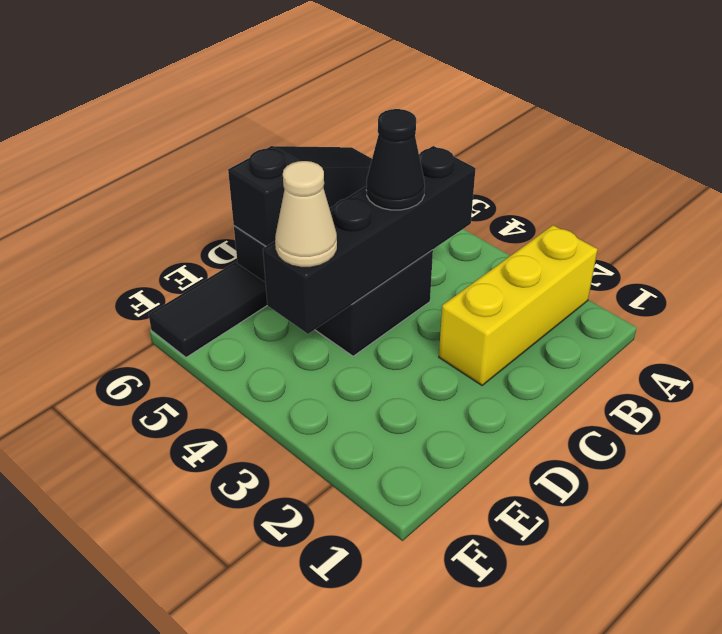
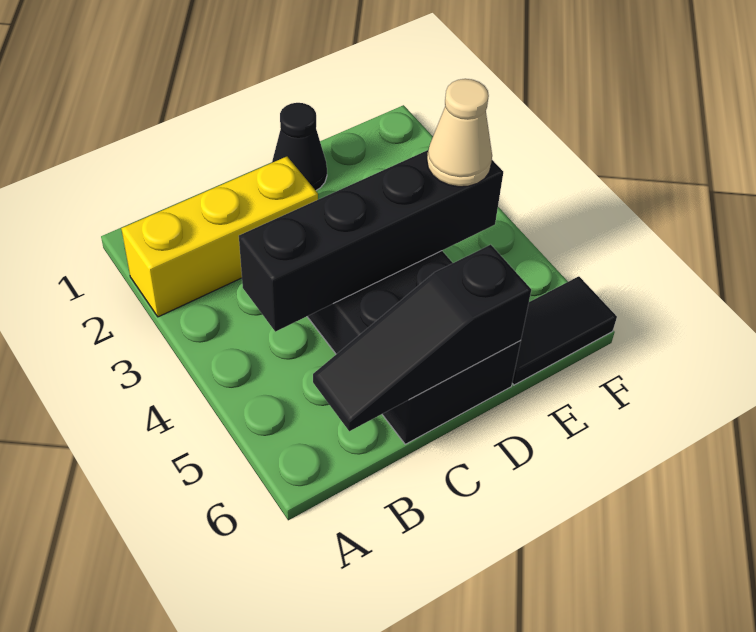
black 1x1 cone [366,109,425,210] -> black 1x1 cone moved to [272,103,327,190]

